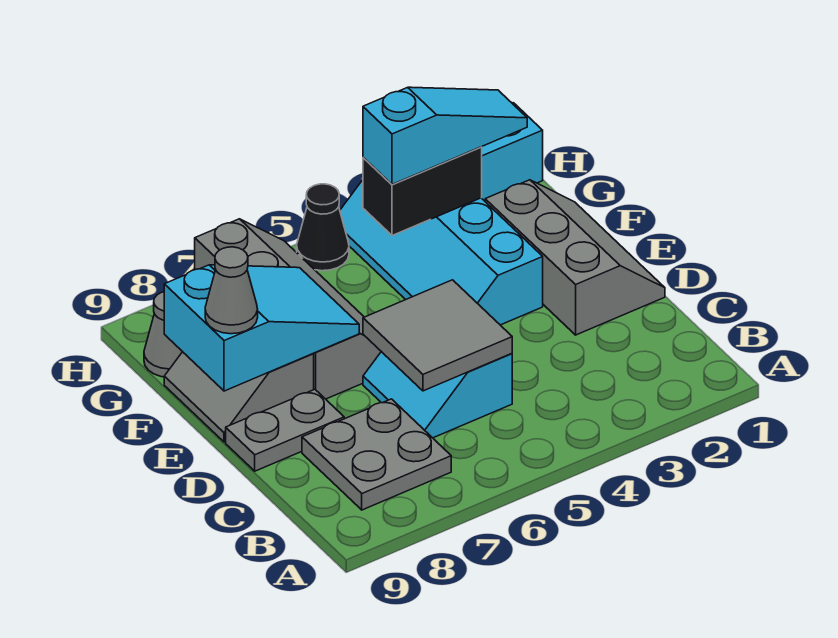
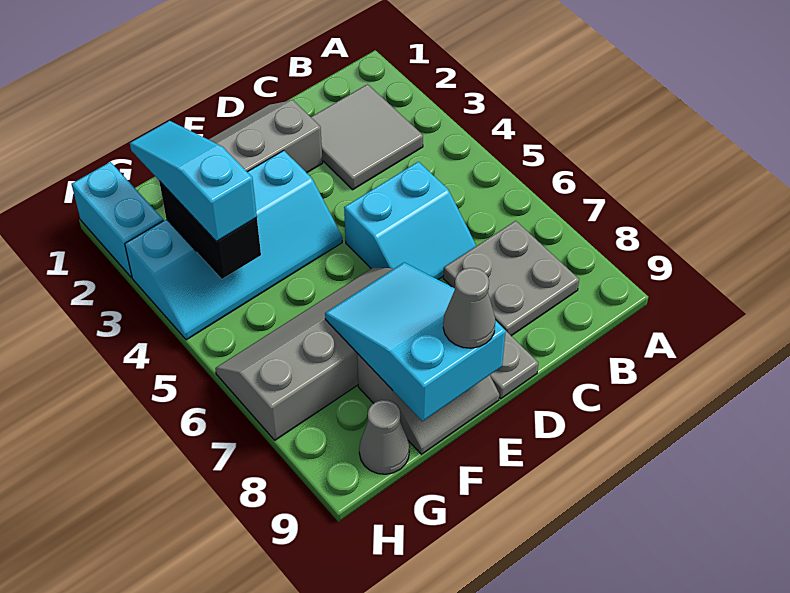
grey 2x2 tile [363,280,512,391] -> grey 2x2 tile moved to [311,84,423,190]
black 1x1 cone [297,184,349,271] -> none

